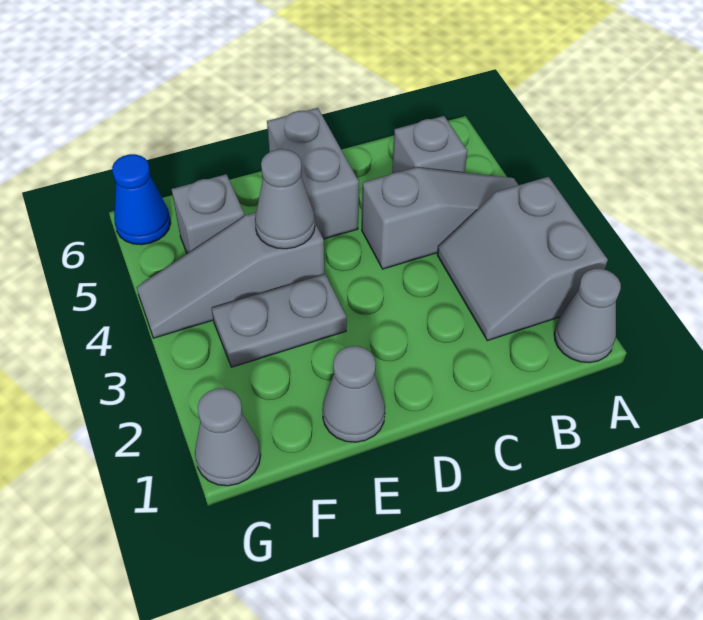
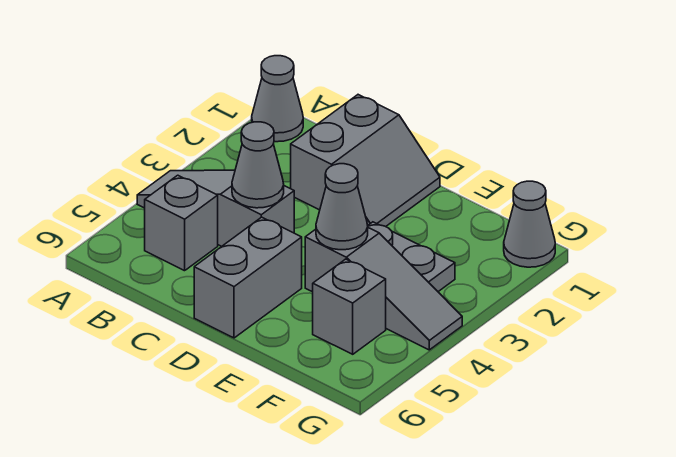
grey 2x2 slope [437,177,608,341] -> grey 2x2 slope moved to [291,95,440,227]
grey 1x1 cone [322,346,385,442] -> grey 1x1 cone moved to [232,122,284,208]
blue 1x1 cone [112,154,171,245] -> none

